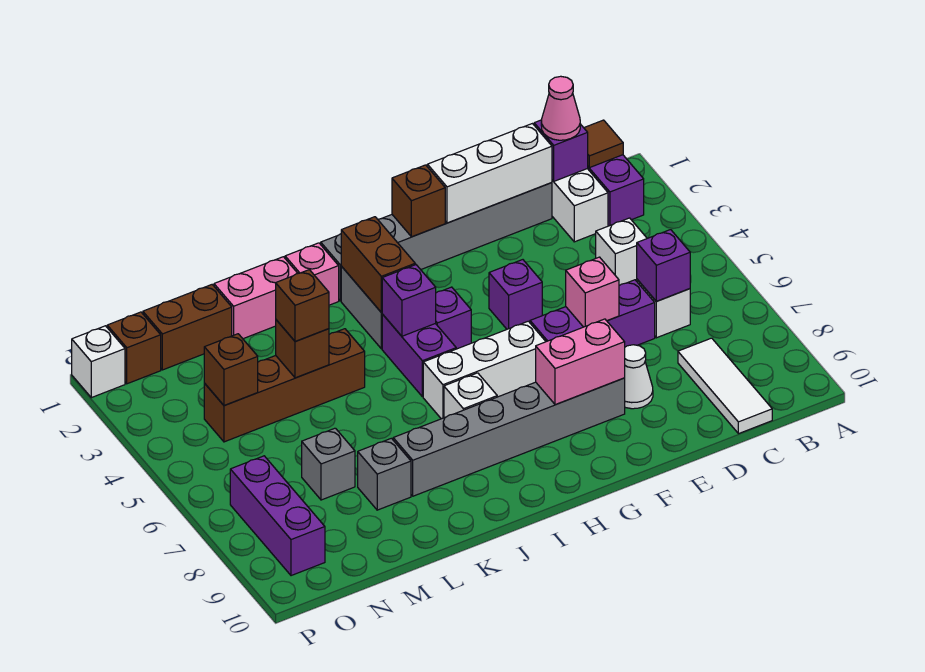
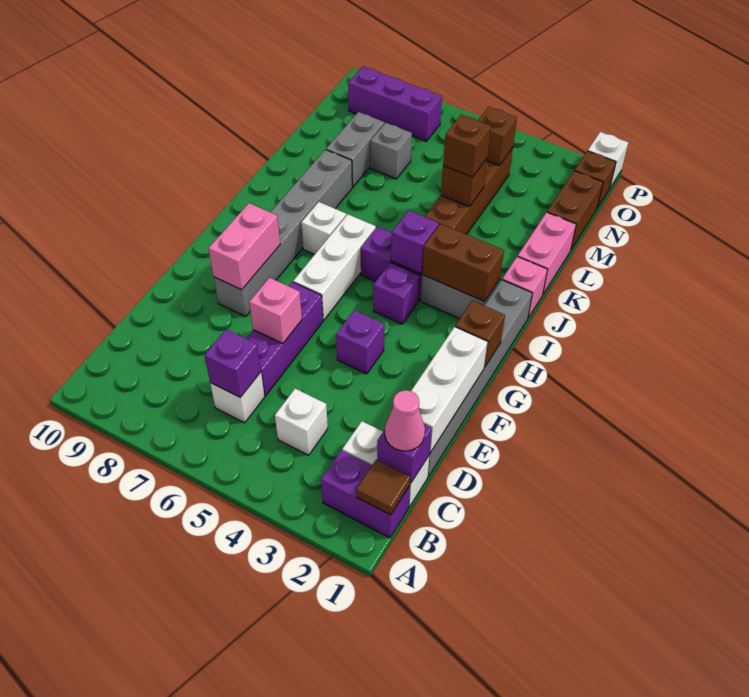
white 1x3 tile [678,338,772,434] -> none
white 1x1 cone [625,345,653,409] -> none
grey 1x1 brick [358,438,411,510] -> grey 1x2 brick [326,112,384,187]

